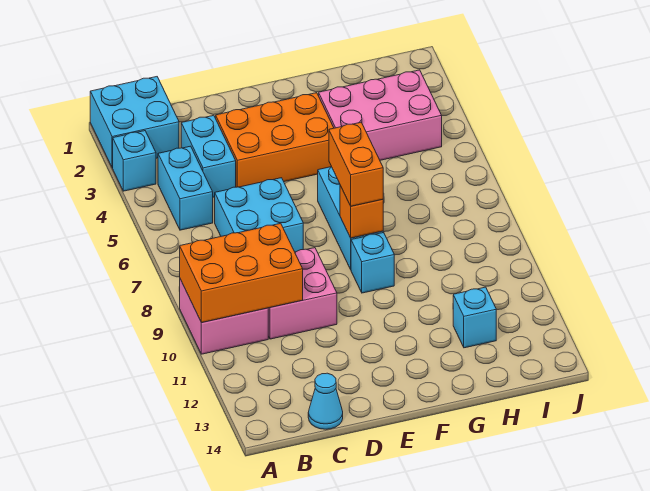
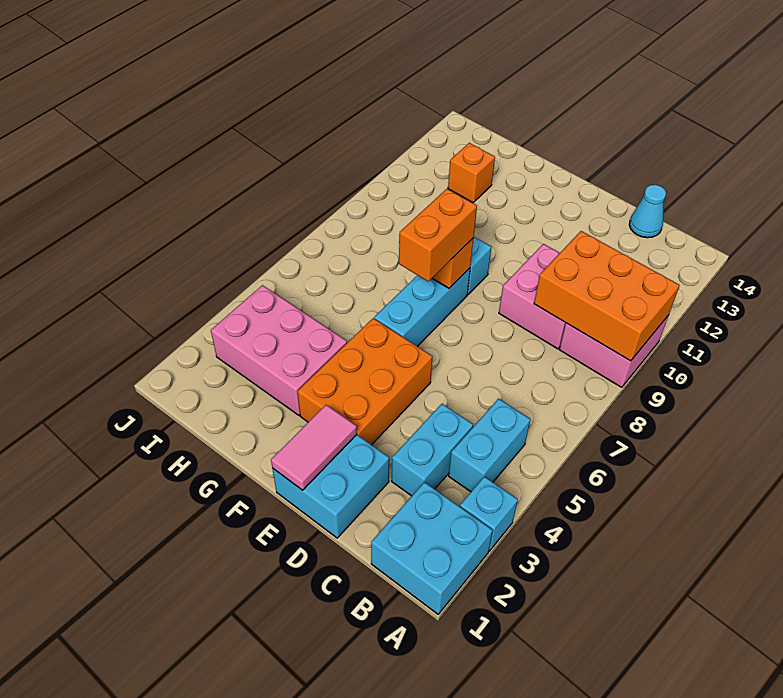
cyan 2x2 brick [215,178,303,252] -> cyan 2x2 brick moved to [272,435,389,538]
orange 2x3 brick [216,93,334,187] -> orange 2x3 brick turned to [298,318,432,445]
none -> pink 1x2 tile [271,405,357,490]
cyan 1x1 brick [453,287,496,348] -> orange 1x1 brick [448,143,495,202]

